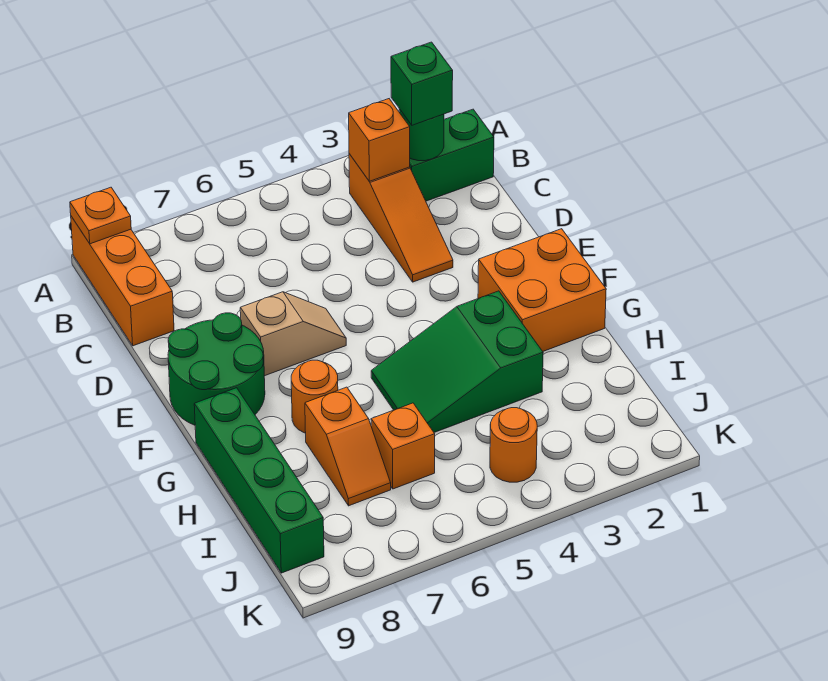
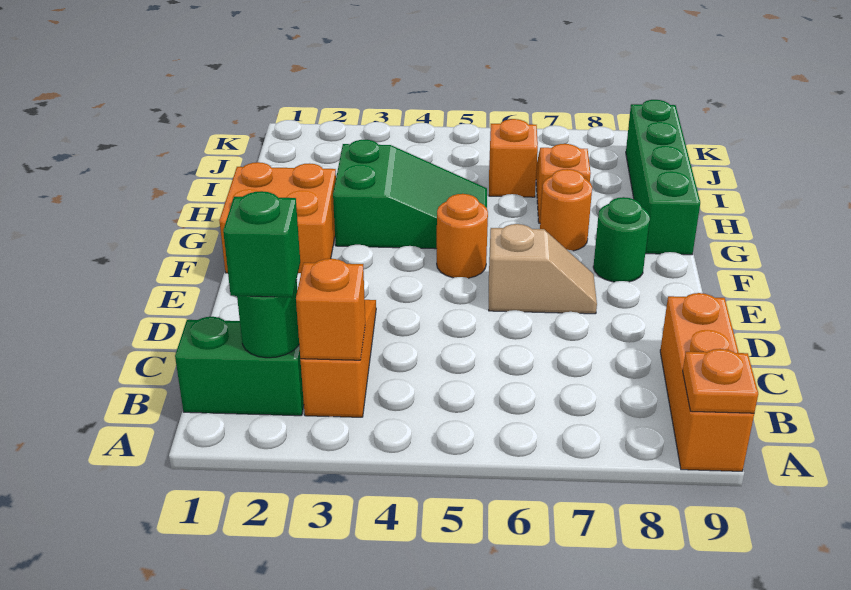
tan 1x2 slope [240,292,346,376] -> tan 1x2 slope turned to [489,224,597,314]
green 2x2 round brick [168,313,265,425] -> green 1x1 round brick [593,197,650,282]
orange 1x1 round brick [490,408,537,482] -> orange 1x1 round brick moved to [437,194,488,278]

